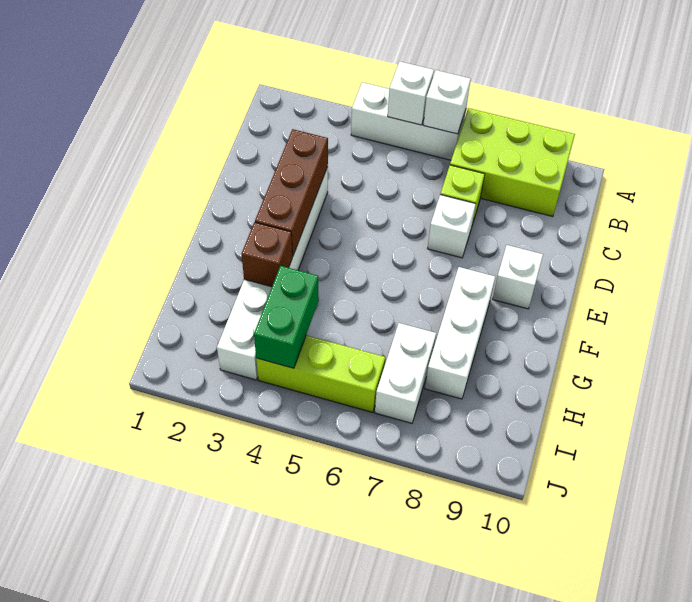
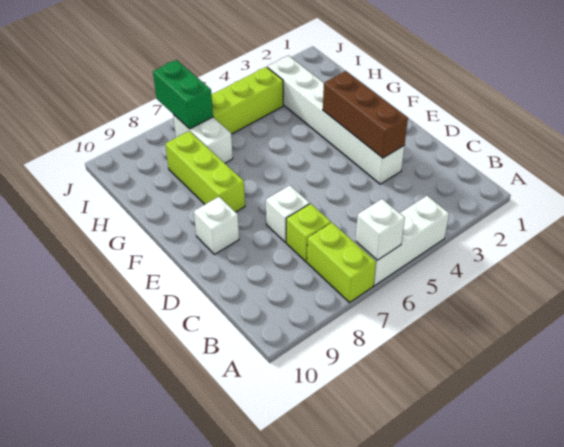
white 1x1 brick [388,61,434,125] -> none
lime 2x3 brick [450,108,575,217] -> lime 1x2 brick [307,223,376,303]
white 1x3 brick [425,267,495,399] -> lime 1x3 brick [165,131,245,212]
brown 1x1 brick [242,222,292,287] -> none
green 1x2 brick [254,266,319,368] -> green 1x2 brick moved to [153,60,213,129]

